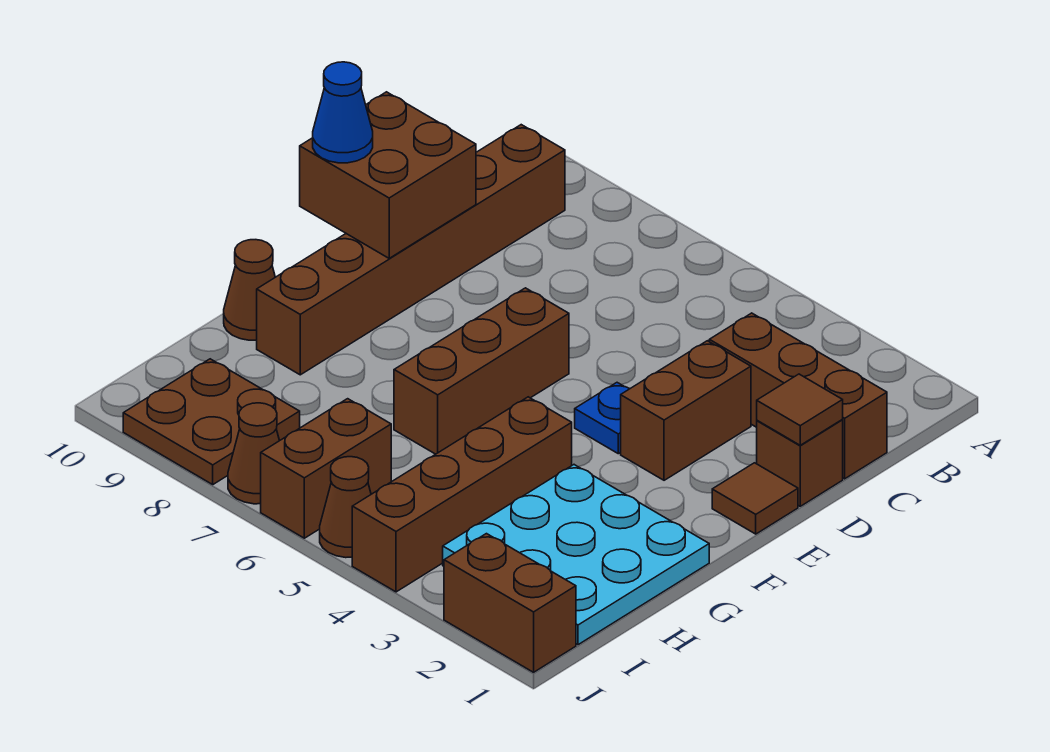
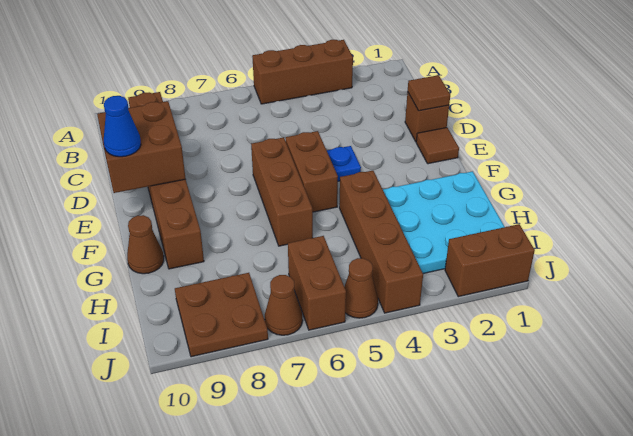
brown 1x3 brick [709,313,887,479] -> brown 1x3 brick moved to [252,40,353,104]
brown 1x2 brick [621,341,751,480] -> brown 1x2 brick moved to [286,131,338,212]

